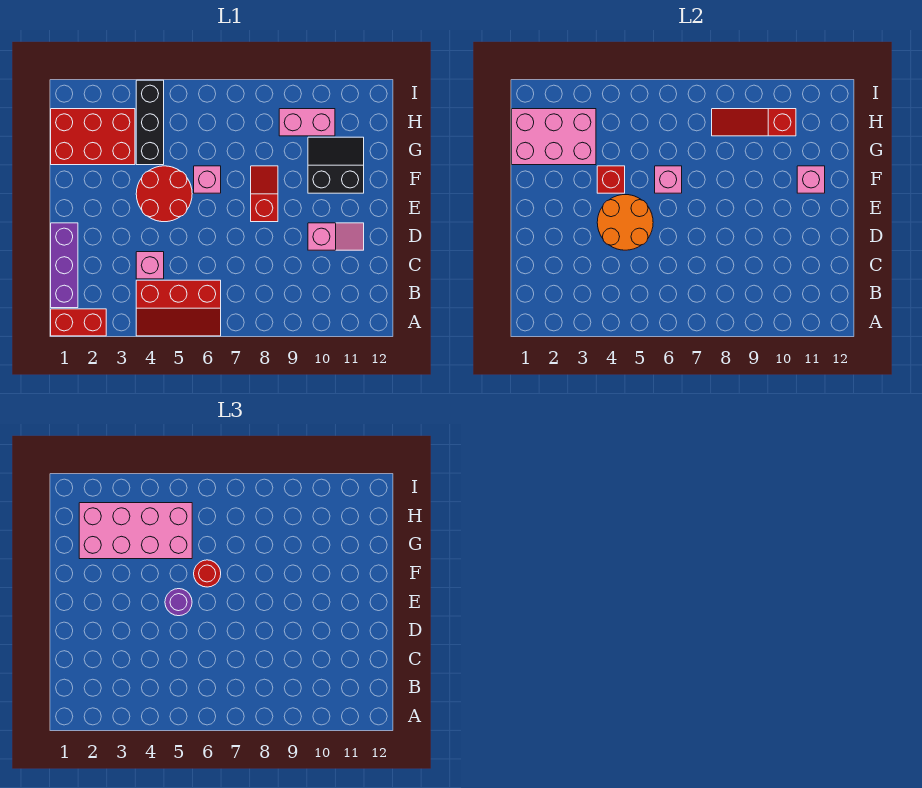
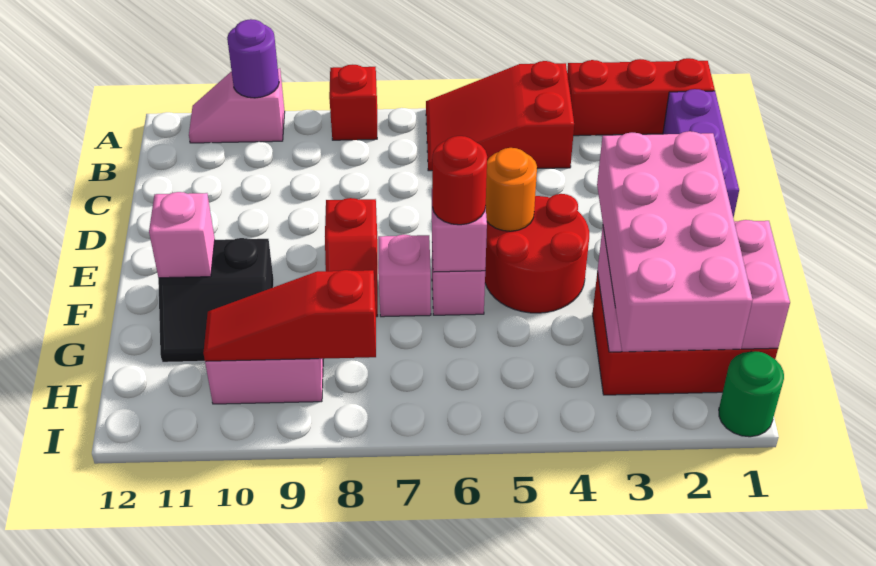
red 1x2 brick [51,309,106,336] -> red 1x3 brick [567,58,715,136]
red 2x3 slope [136,280,221,336] -> red 2x3 slope turned to [426,61,574,171]
pink 1x1 brick [136,252,164,279] -> pink 1x1 brick moved to [378,235,431,317]
orange 2x2 round brick [597,195,653,250] -> orange 1x1 round brick [486,148,537,231]
pink 1x2 slope [308,223,364,250] -> pink 1x2 slope moved to [189,68,285,143]
purple 1x1 round brick [165,589,192,616] -> purple 1x1 round brick moved to [227,19,279,98]
red 1x1 brick [597,166,625,193] -> red 1x1 brick moved to [329,65,377,140]
pink 2x4 brick [79,503,192,559] -> pink 2x4 brick turned to [597,131,753,352]
black 1x3 brick [136,80,164,165] -> none
red 1x3 slope [712,109,796,136] -> red 1x3 slope turned to [203,270,376,361]
none -> green 1x1 round brick [719,351,784,437]

